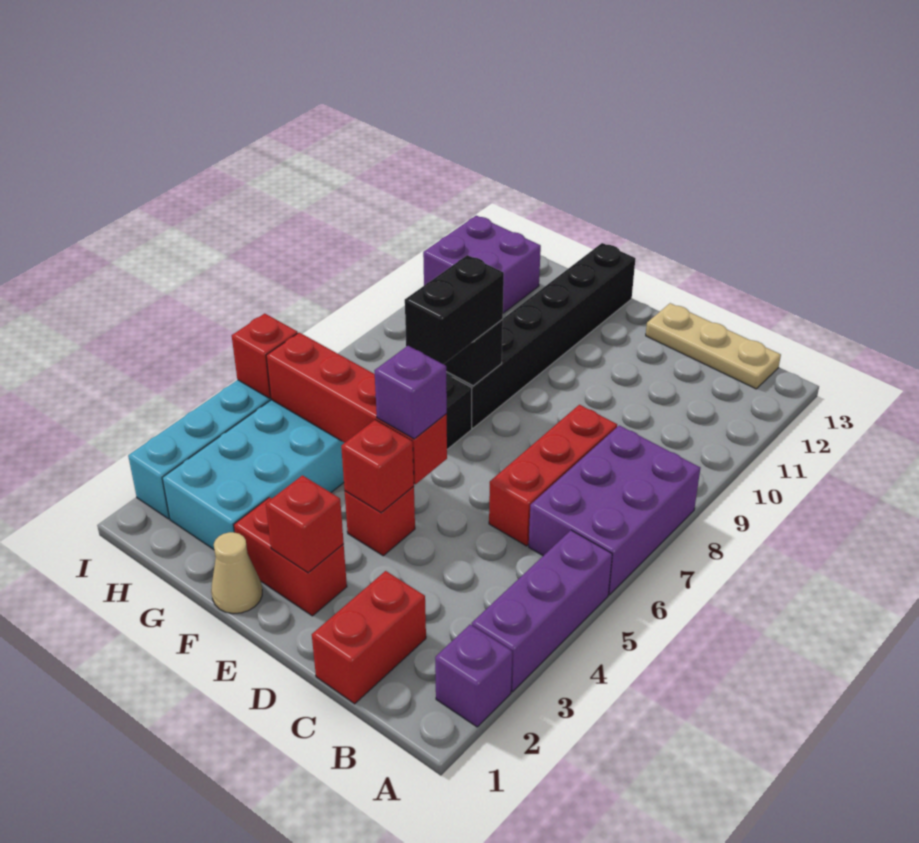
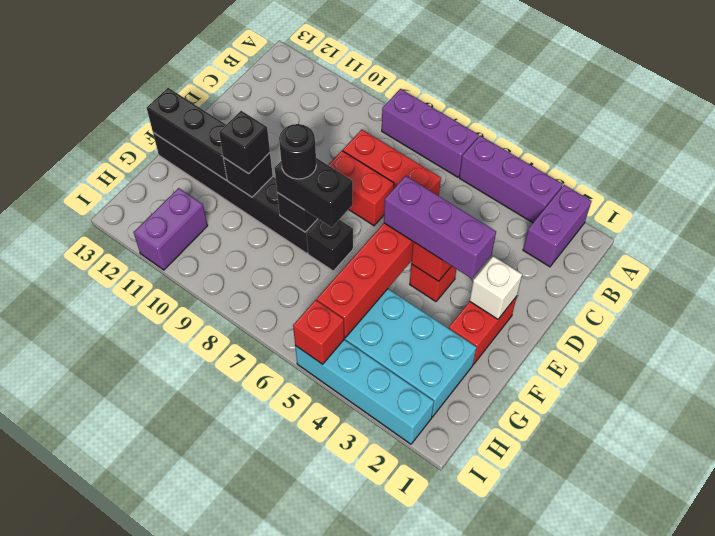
purple 1x1 brick [435,625,512,727] -> purple 1x2 brick [523,185,591,267]
purple 2x3 brick [529,425,700,595] -> purple 1x3 brick [382,89,479,177]
tan 1x3 plate [646,303,781,389] -> none
red 1x2 brick [312,571,426,704] -> red 1x2 brick moved to [328,151,394,226]
red 1x1 brick [266,475,344,573] -> white 1x1 brick [470,256,522,319]
purple 1x1 brick [374,346,447,439] -> purple 1x3 brick [384,176,496,279]
tan 1x1 cone [211,532,262,614] -> none
none -> black 1x1 round brick [279,124,316,179]
none -> black 1x1 brick [224,153,273,197]
none -> black 1x1 brick [219,111,270,174]
none -> black 1x3 brick [146,88,227,180]
purple 2x2 brick [423,216,541,313] -> purple 1x2 brick [134,188,208,270]

